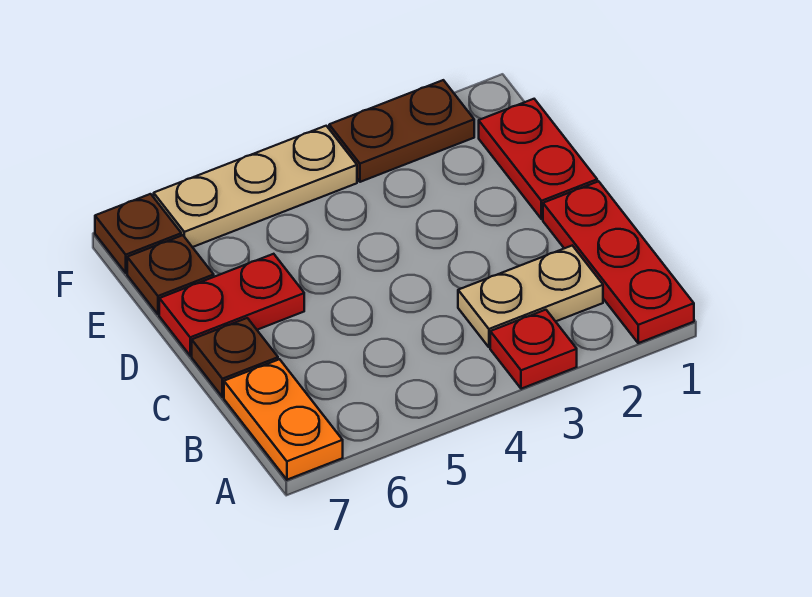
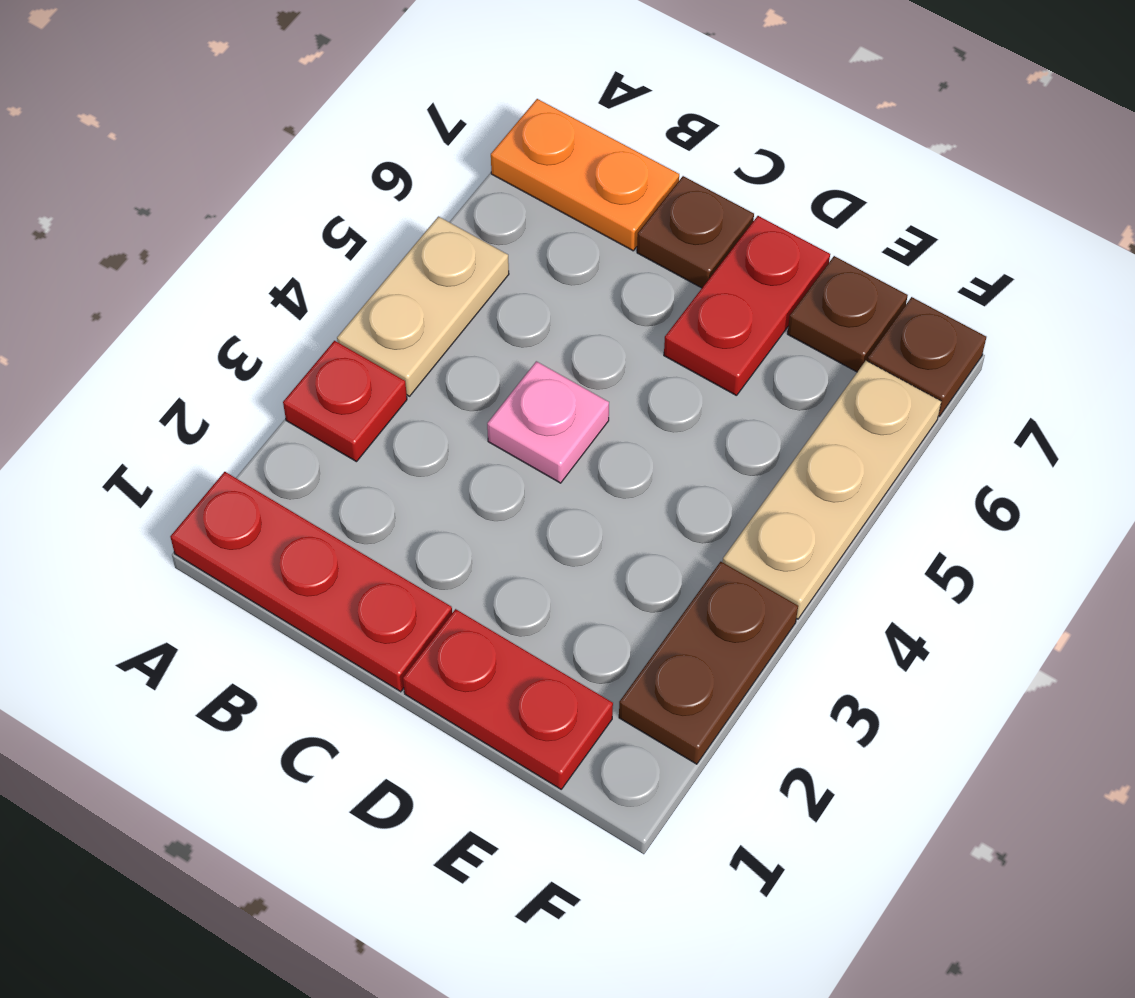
tan 1x2 plate [458,246,603,347] -> tan 1x2 plate moved to [337,217,509,396]
none -> pink 1x1 plate [487,361,609,483]

